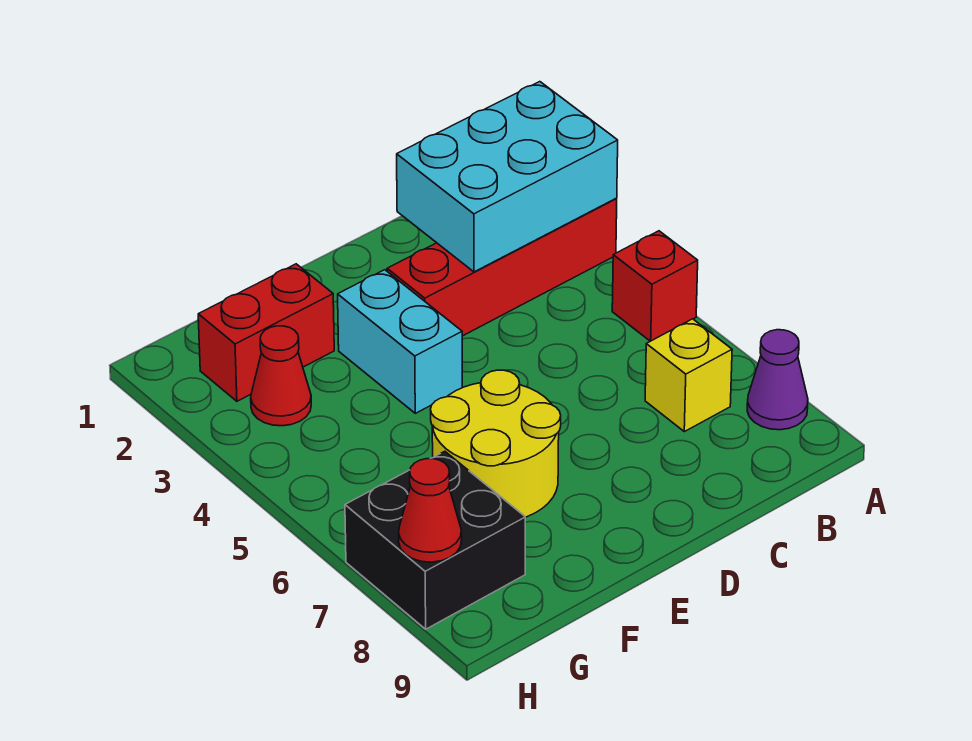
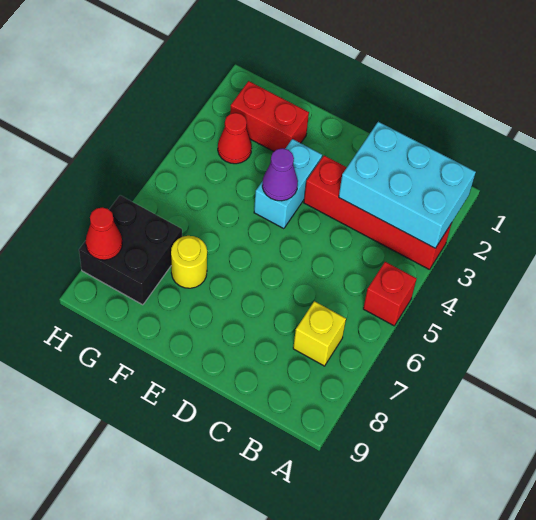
purple 1x1 cone [747,330,808,430] -> purple 1x1 cone moved to [262,148,298,201]
yellow 2x2 round brick [430,370,561,517] -> yellow 1x1 round brick [171,236,207,288]

